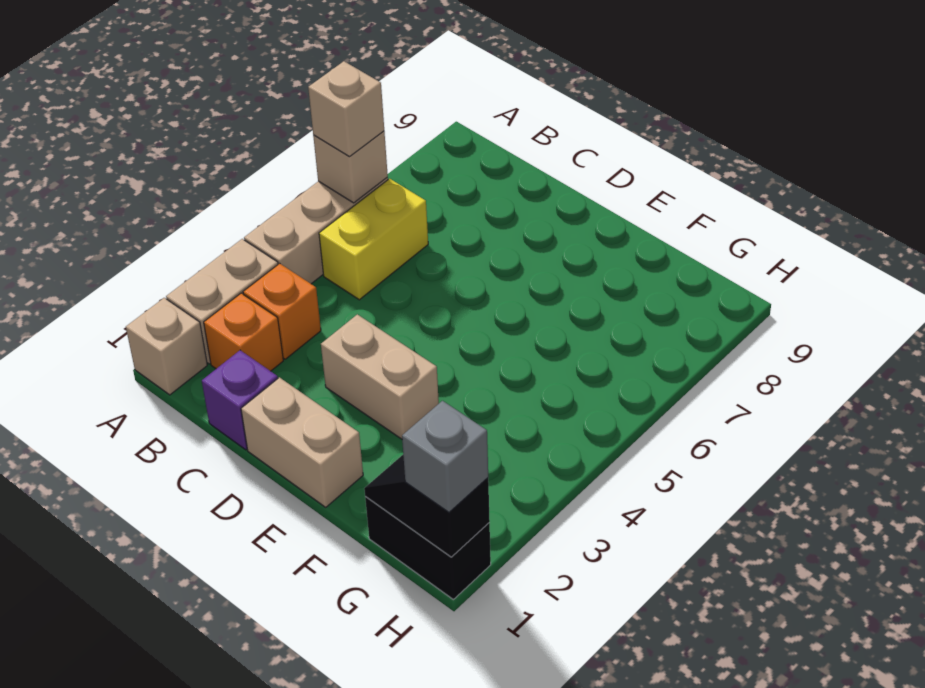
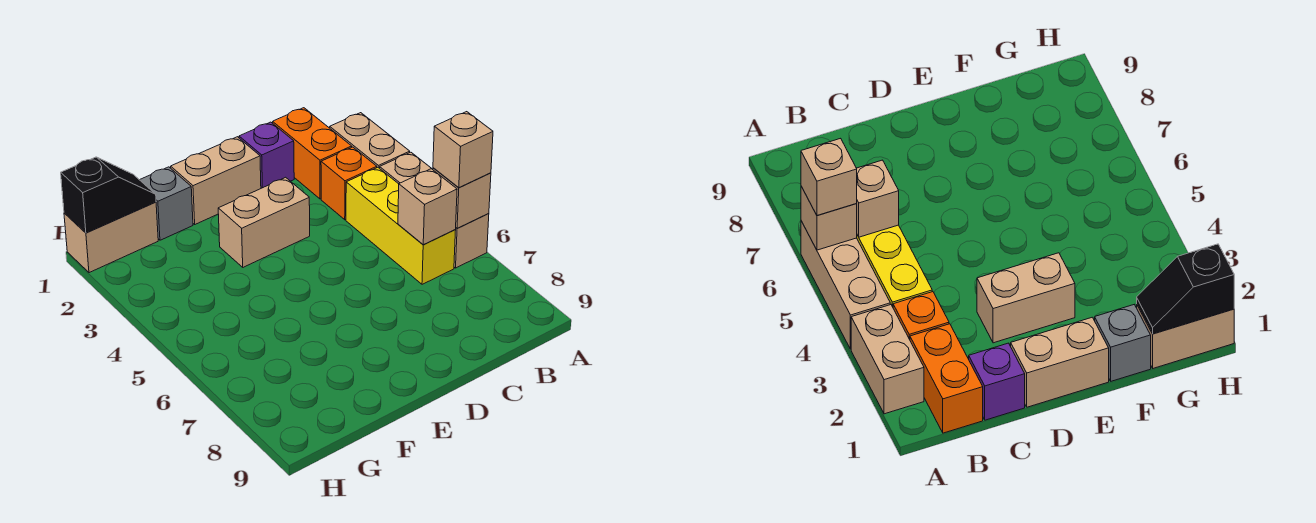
tan 1x1 brick [126,298,207,395] -> tan 1x1 brick moved to [398,169,457,245]
orange 1x1 brick [204,293,283,371] -> orange 1x2 brick [273,108,352,199]
yellow 1x2 brick [319,179,428,300] -> yellow 1x3 brick [346,168,456,284]
black 1x2 brick [365,497,491,599] -> tan 1x2 brick [64,202,158,273]
grey 1x1 brick [402,401,488,512] -> grey 1x1 brick moved to [140,167,193,240]

